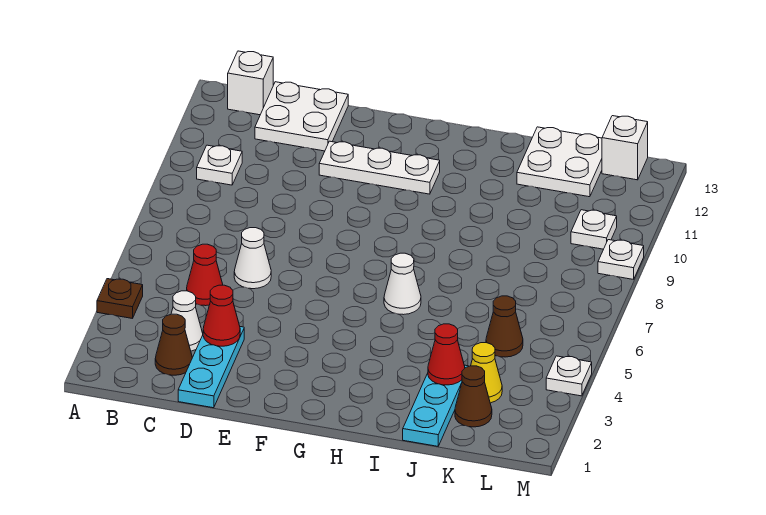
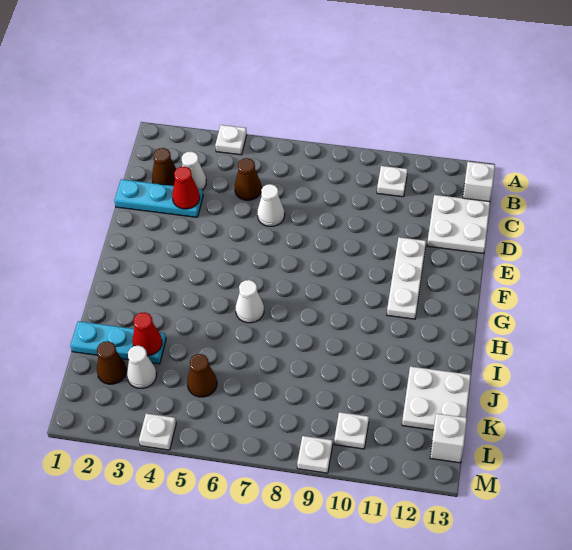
brown 1x1 plate [97,279,143,319] -> white 1x1 plate [215,125,247,155]
red 1x1 cone [187,244,223,306] -> brown 1x1 cone [235,158,262,200]
yellow 1x1 cone [471,343,502,403] -> white 1x1 cone [127,346,157,388]

